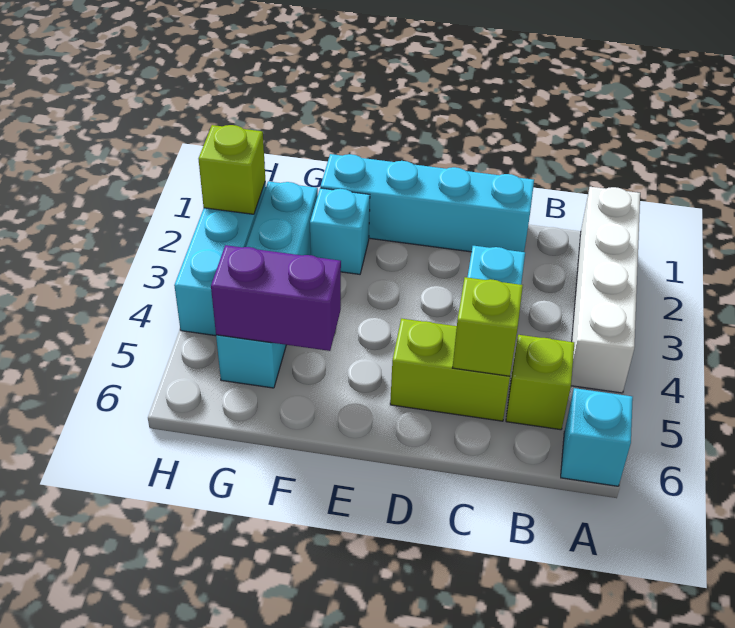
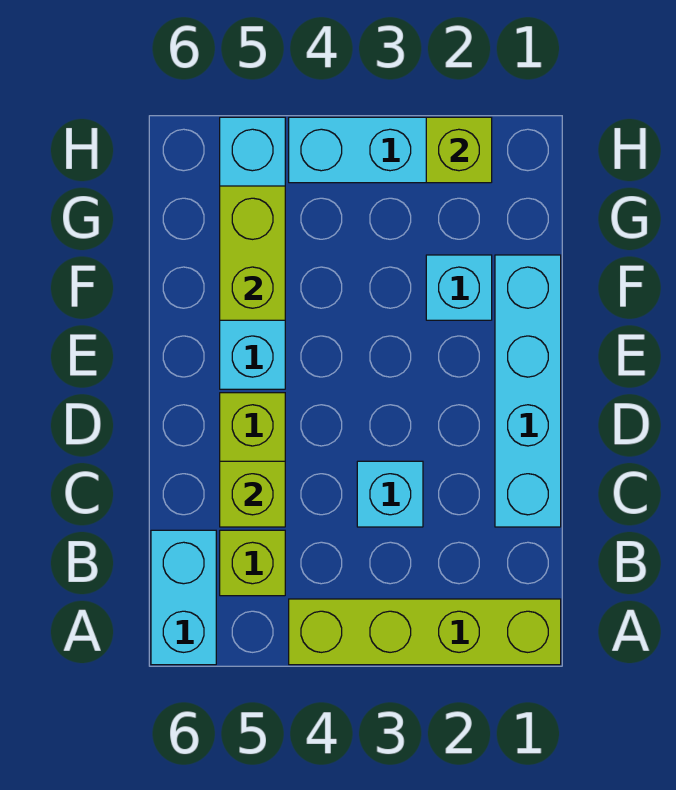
white 1x4 brick [571,187,640,393] -> lime 1x4 brick [289,599,561,665]
cyan 1x1 brick [561,388,633,486] -> cyan 1x2 brick [151,530,216,665]
purple 1x2 brick [211,245,341,351] -> lime 1x2 brick [220,186,285,320]
cyan 1x4 brick [216,181,318,388] -> cyan 1x4 brick turned to [220,117,285,389]

